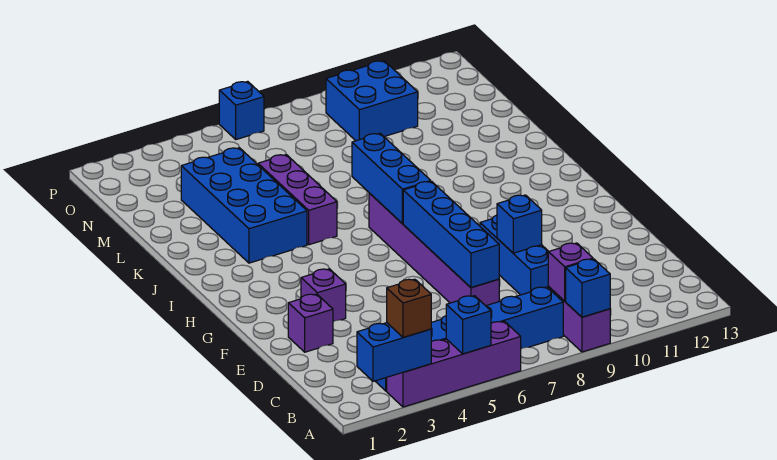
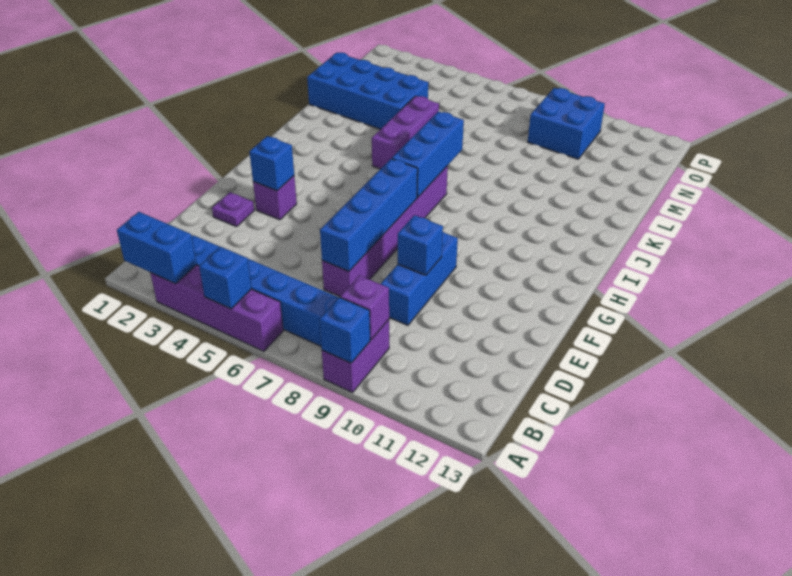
brown 1x1 brick [387,279,431,337] -> none
purple 1x1 brick [288,294,333,352] -> purple 1x1 plate [212,192,254,227]
blue 2x4 brick [181,148,307,263] -> blue 2x4 brick turned to [307,52,428,129]
blue 1x1 brick [219,81,264,140] -> blue 1x1 brick moved to [249,136,294,191]

